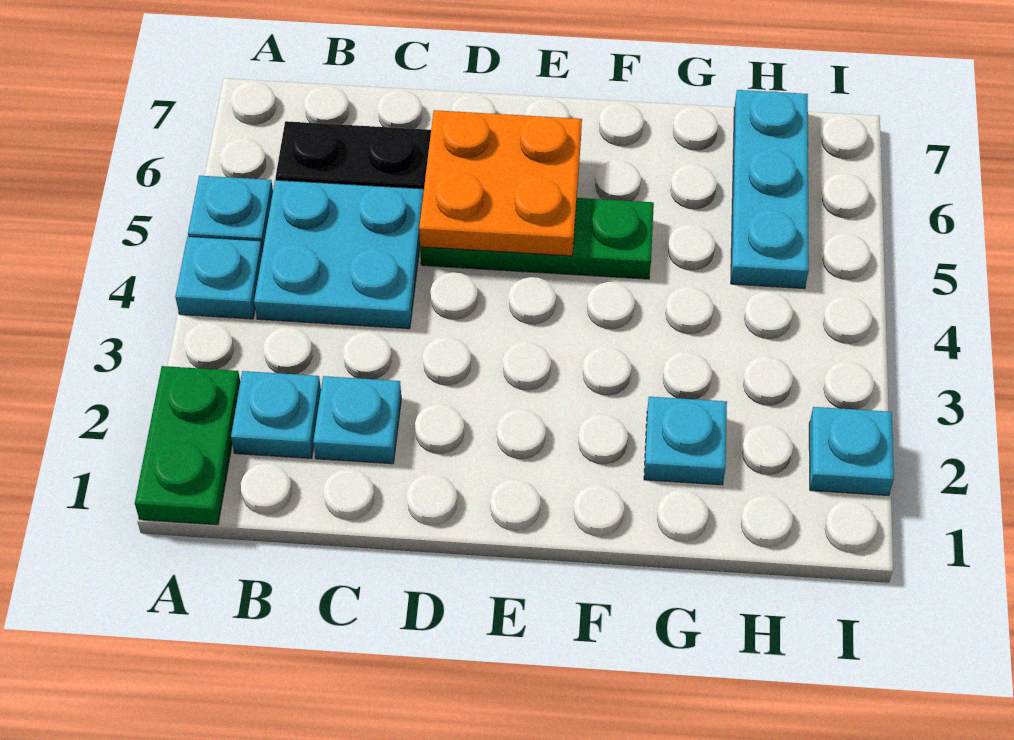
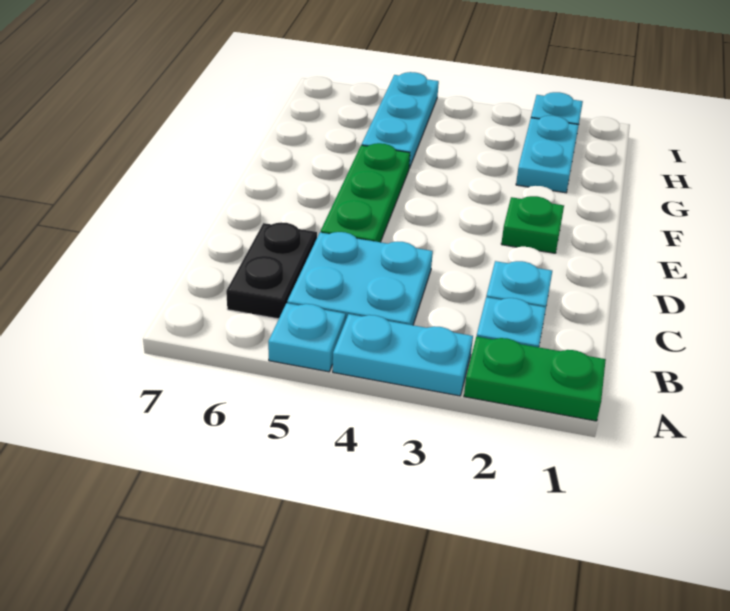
cyan 1x1 plate [175,237,263,319] -> cyan 1x2 plate [333,314,473,396]
orange 2x2 plate [419,110,582,256] -> none
none -> green 1x1 plate [501,196,564,253]
cyan 1x1 plate [644,397,727,485] -> cyan 1x2 plate [516,116,579,193]
cyan 1x3 plate [731,90,809,289] -> cyan 1x3 plate turned to [362,72,439,168]

